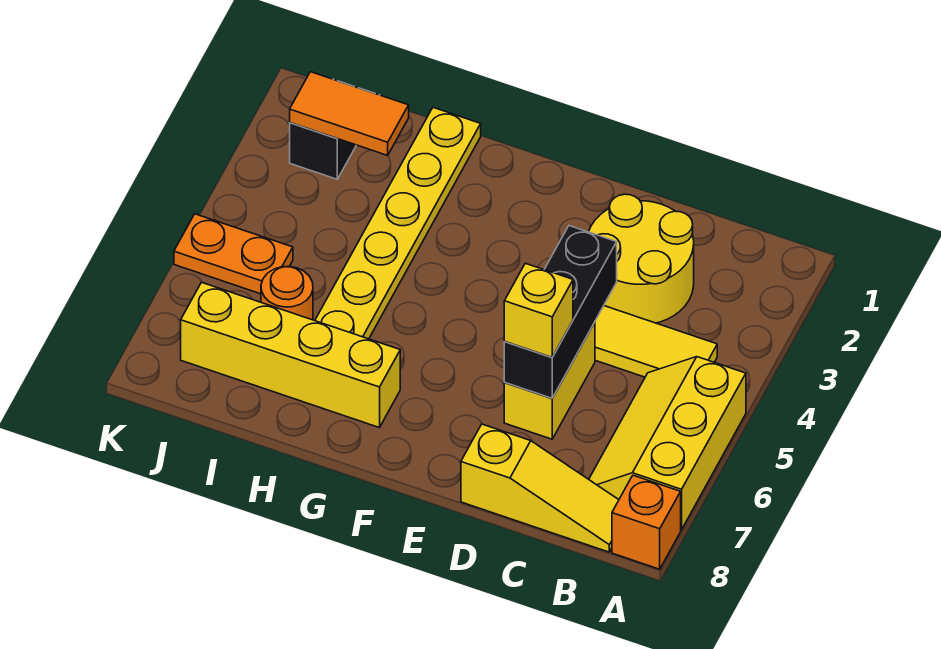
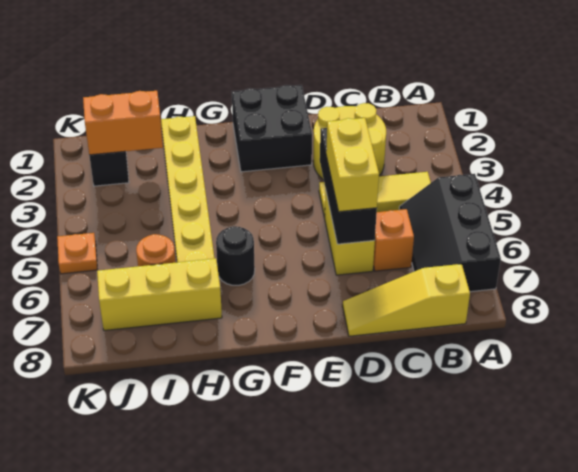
yellow 2x3 slope [589,357,746,530] -> black 2x3 slope [399,174,501,292]
orange 1x1 brick [612,475,681,569] -> orange 1x1 brick moved to [373,209,414,271]
yellow 1x3 slope [461,424,619,552] -> yellow 1x3 slope turned to [343,264,470,336]
yellow 1x1 brick [504,263,573,357] -> yellow 1x2 brick [326,118,379,212]
none -> black 2x2 brick [232,85,312,172]
none -> black 1x1 round brick [216,226,255,285]
yellow 1x4 brick [181,282,400,428] -> yellow 1x3 brick [97,258,222,331]
orange 1x2 tile [290,72,409,156] -> orange 1x2 brick [83,91,163,155]
orange 1x2 plate [174,214,293,294] -> orange 1x1 plate [57,233,98,274]

